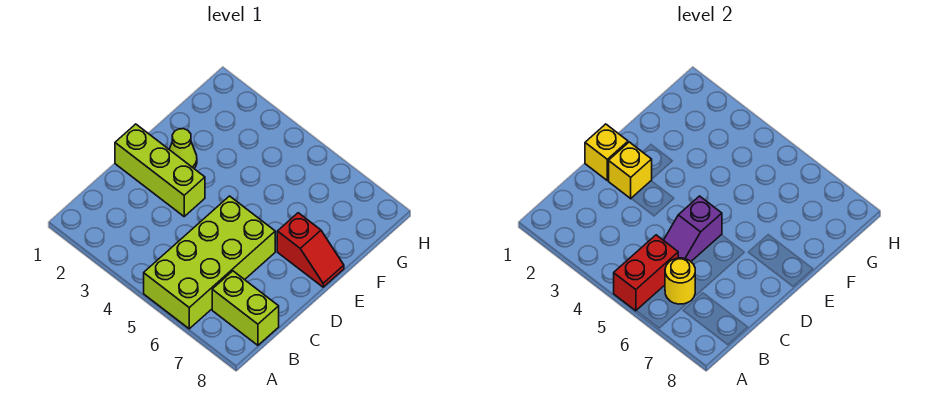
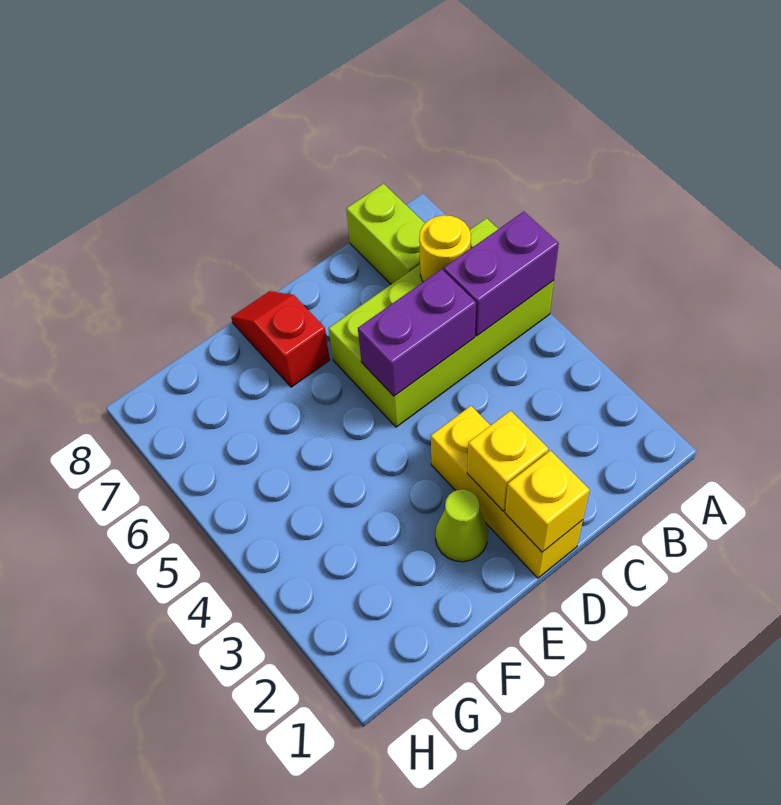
red 1x2 brick [614,235,678,311] -> purple 1x2 brick [444,212,559,336]
purple 1x2 slope [664,196,722,261] -> purple 1x2 brick [358,269,476,396]
lime 1x3 brick [115,124,205,216] -> yellow 1x3 brick [431,406,583,578]

